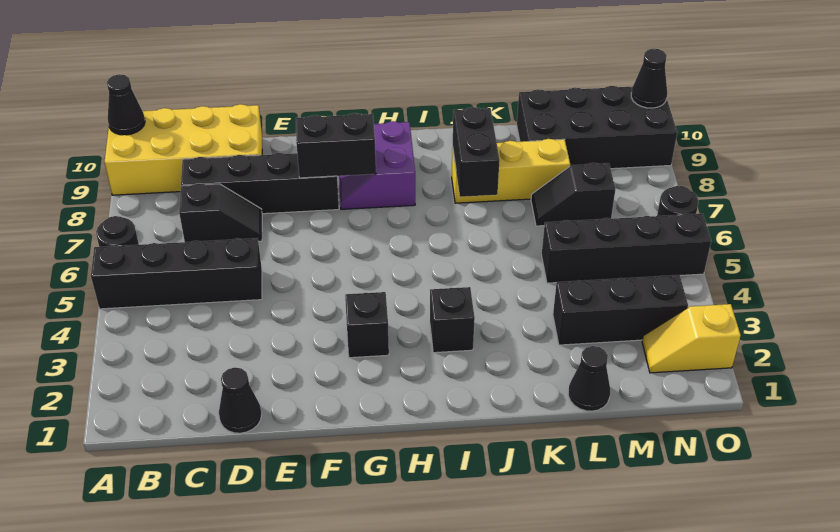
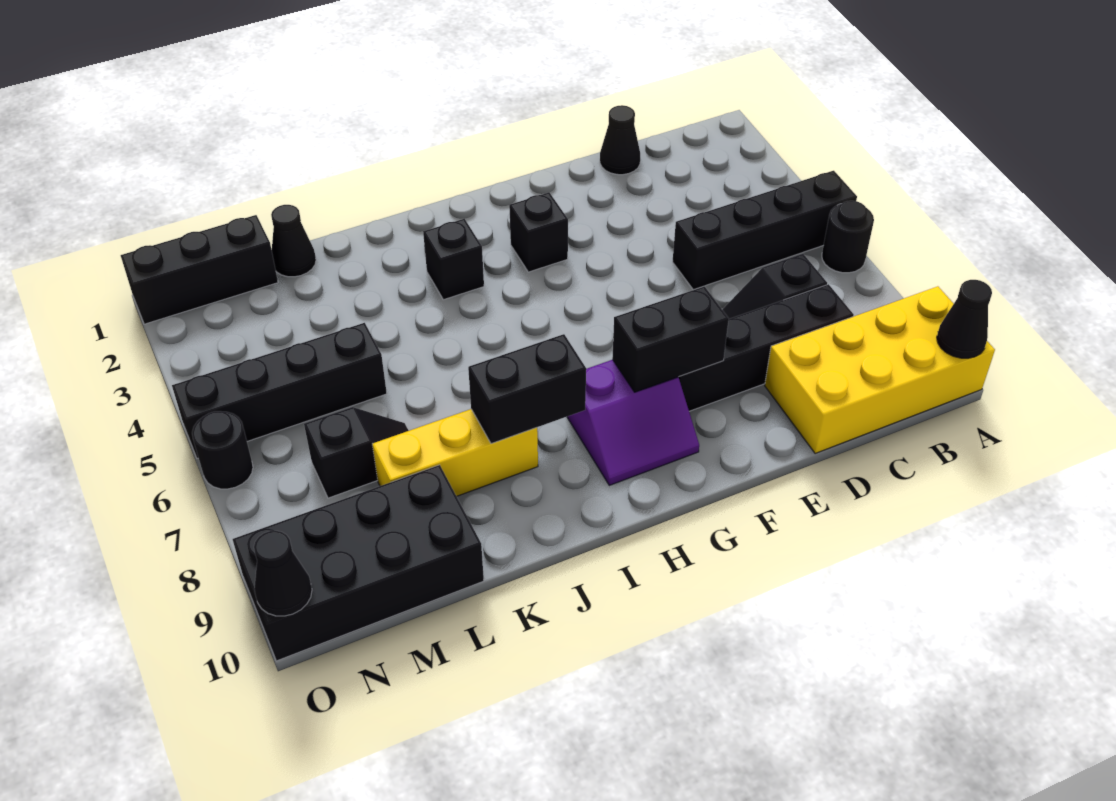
purple 2x2 slope [339,121,415,209] -> purple 2x2 slope turned to [567,360,699,485]
black 1x2 brick [453,107,500,197] -> black 1x2 brick turned to [468,334,586,444]
black 1x3 brick [553,275,688,345] -> black 1x3 brick moved to [121,215,278,324]
yellow 1x2 slope [642,304,741,373] -> none

